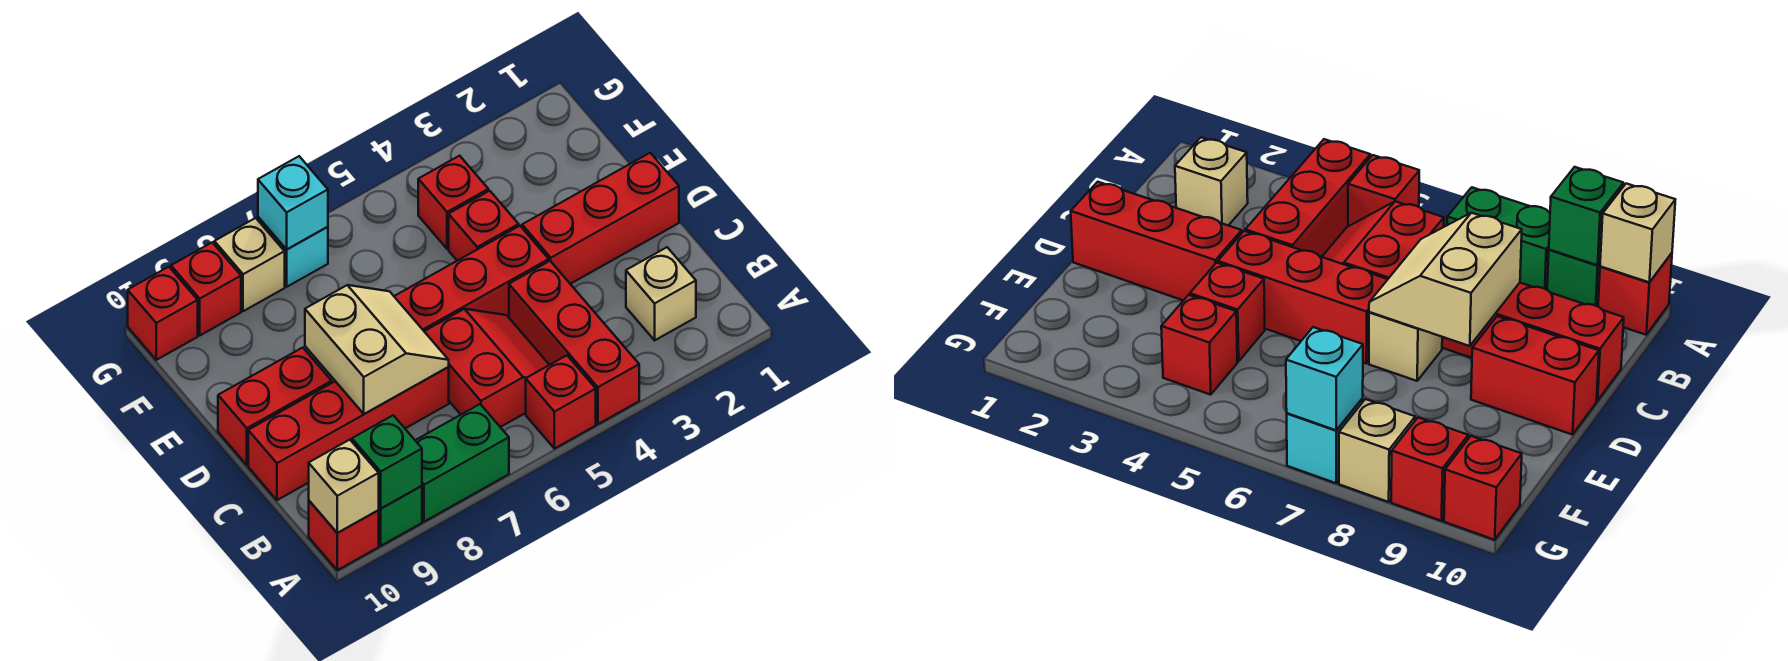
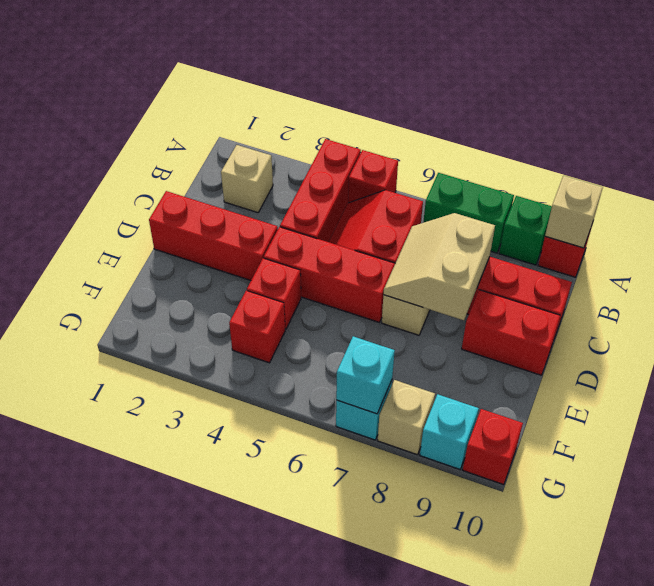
green 1x1 brick [352,415,422,508] -> none
red 1x1 brick [171,242,241,335] -> cyan 1x1 brick [420,394,479,469]

